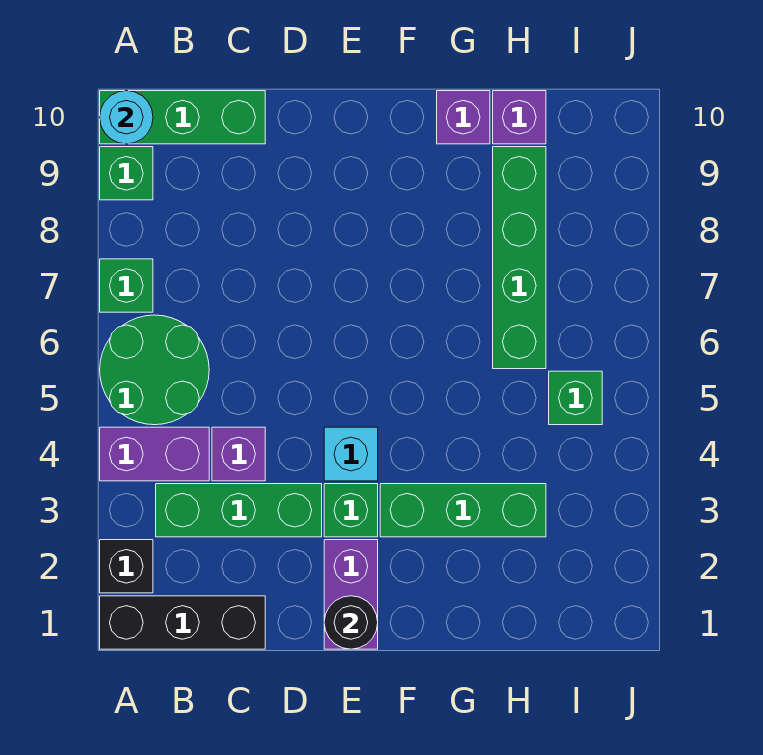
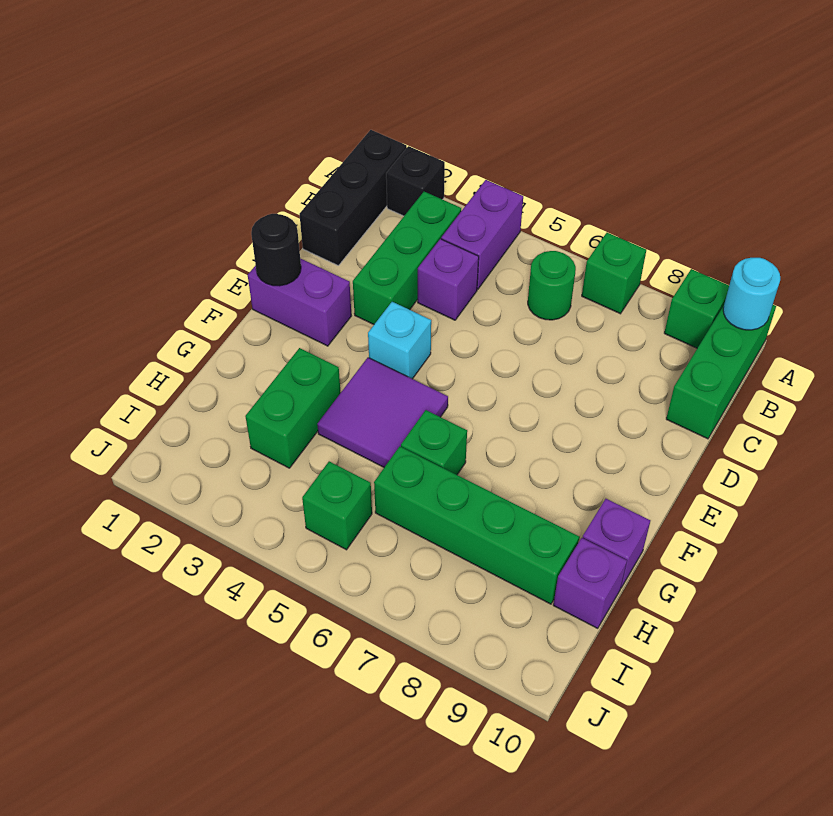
green 2x2 round brick [100,315,209,425] -> green 1x1 round brick [528,251,576,320]
green 1x1 brick [324,484,378,537] -> green 1x1 brick moved to [401,410,467,475]
green 1x3 brick [380,484,546,537] -> green 1x2 brick [245,348,341,468]
none -> purple 2x2 tile [317,358,448,467]

